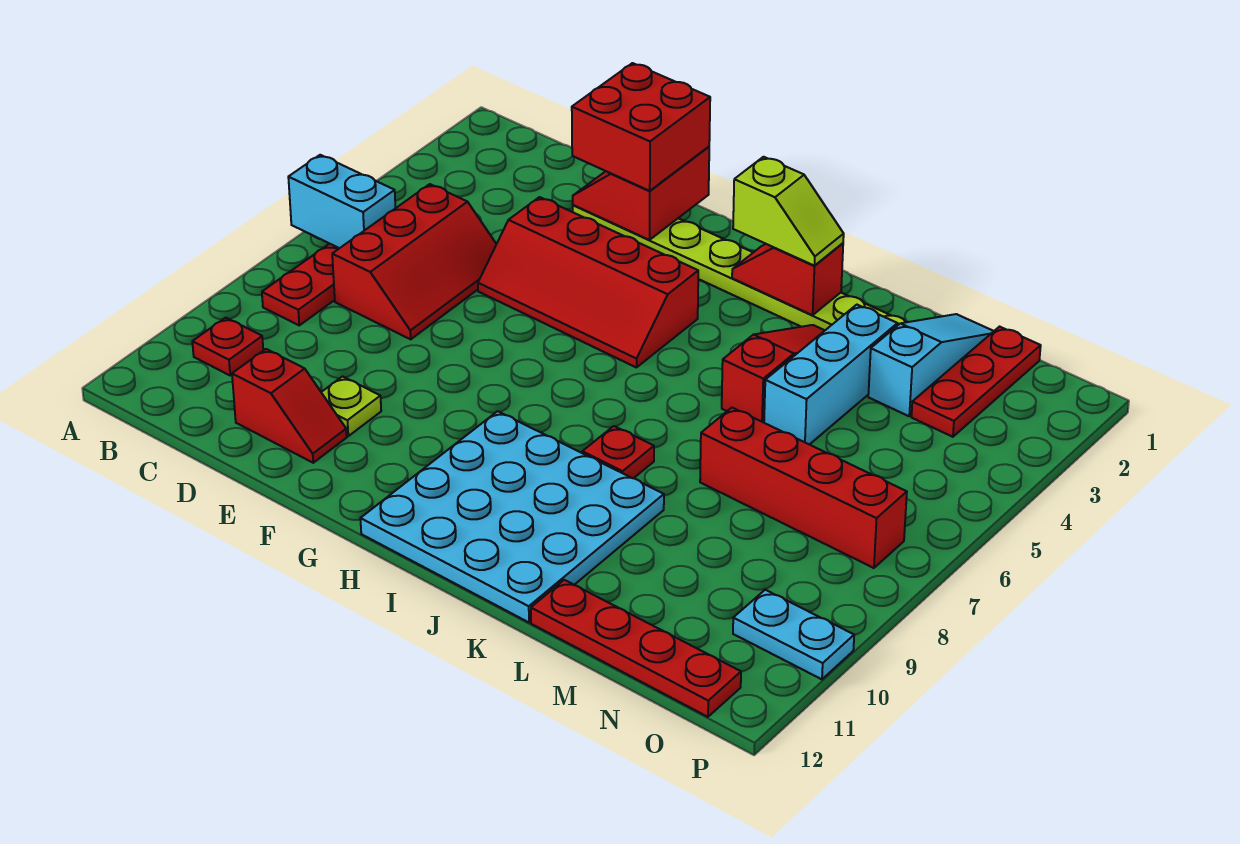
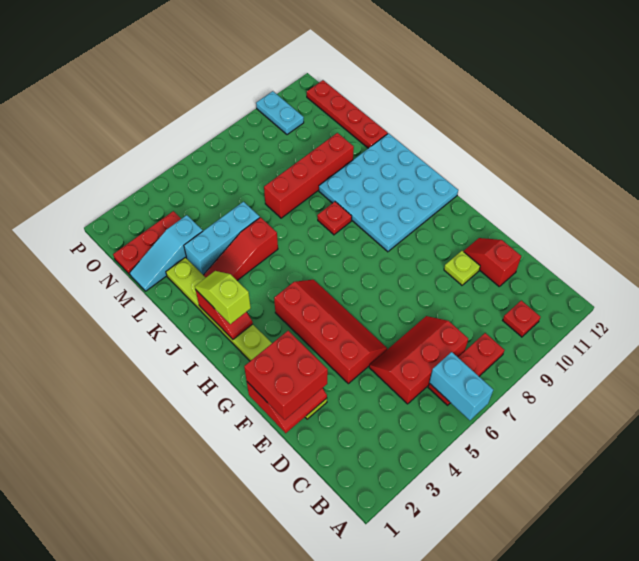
red 1x4 brick [700,408,907,568] -> red 1x4 brick turned to [264,133,354,218]

